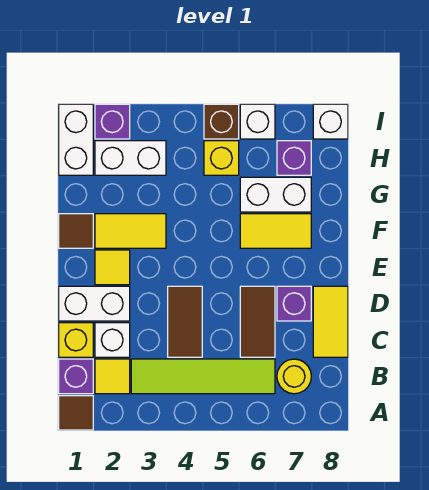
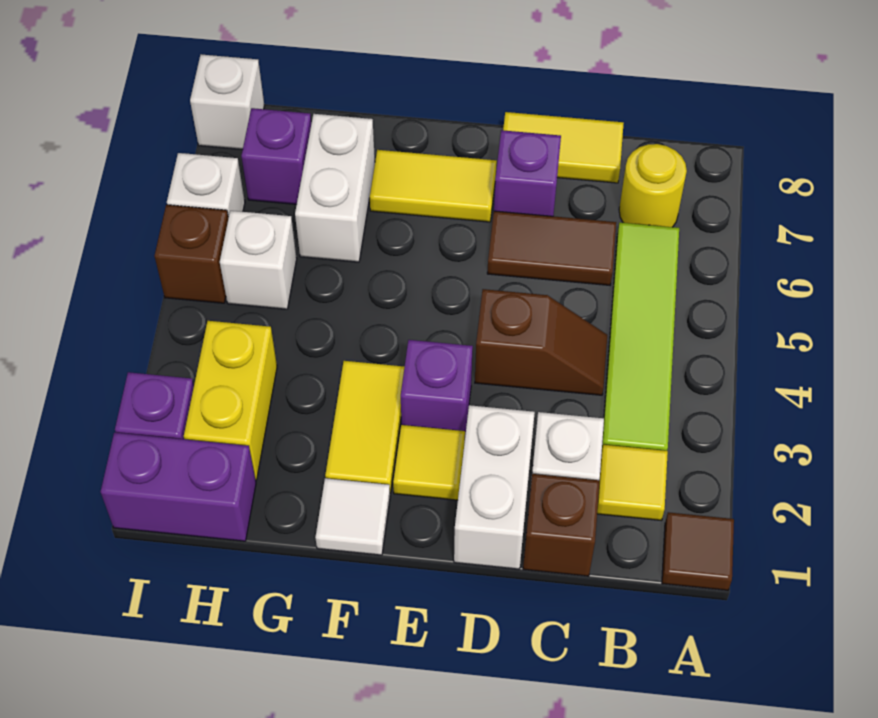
purple 1x1 brick [59,359,93,394] -> purple 1x1 brick moved to [401,340,473,435]
yellow 1x1 brick [59,323,93,357] -> brown 1x1 brick [523,474,600,576]
brown 1x2 tile [168,286,202,357] -> brown 1x2 slope [475,289,607,395]
brown 1x1 tile [59,214,93,248] -> white 1x1 tile [315,478,390,555]
yellow 1x2 tile [240,214,311,248] -> yellow 1x2 tile turned to [370,150,497,222]
white 1x2 brick [59,104,93,175] -> purple 1x2 brick [101,433,256,541]
white 1x2 brick [95,141,166,175] -> yellow 1x2 brick [184,321,277,480]
yellow 1x1 brick [204,141,239,175] -> white 1x1 brick [220,211,297,309]

